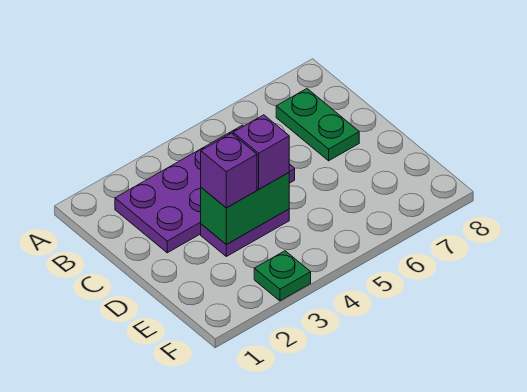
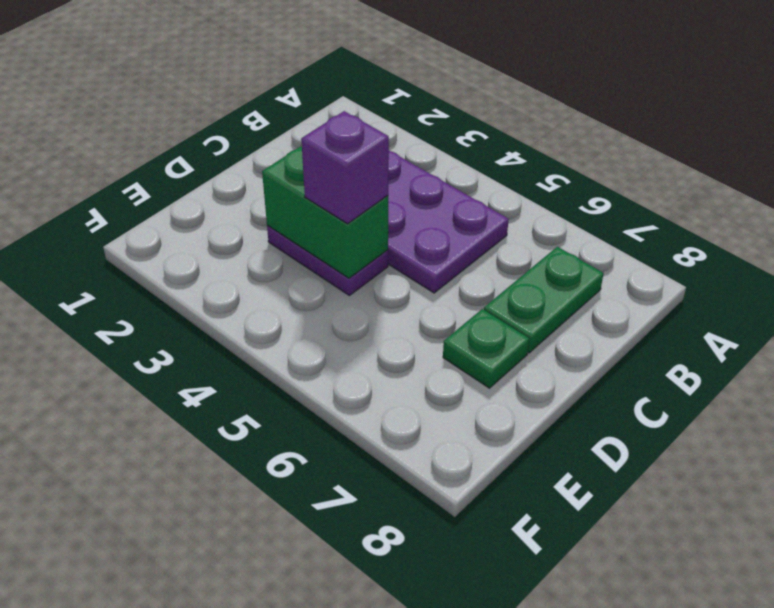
purple 1x1 brick [201,133,257,208] -> none
green 1x1 plate [254,251,311,301] -> green 1x1 plate moved to [443,309,529,388]

